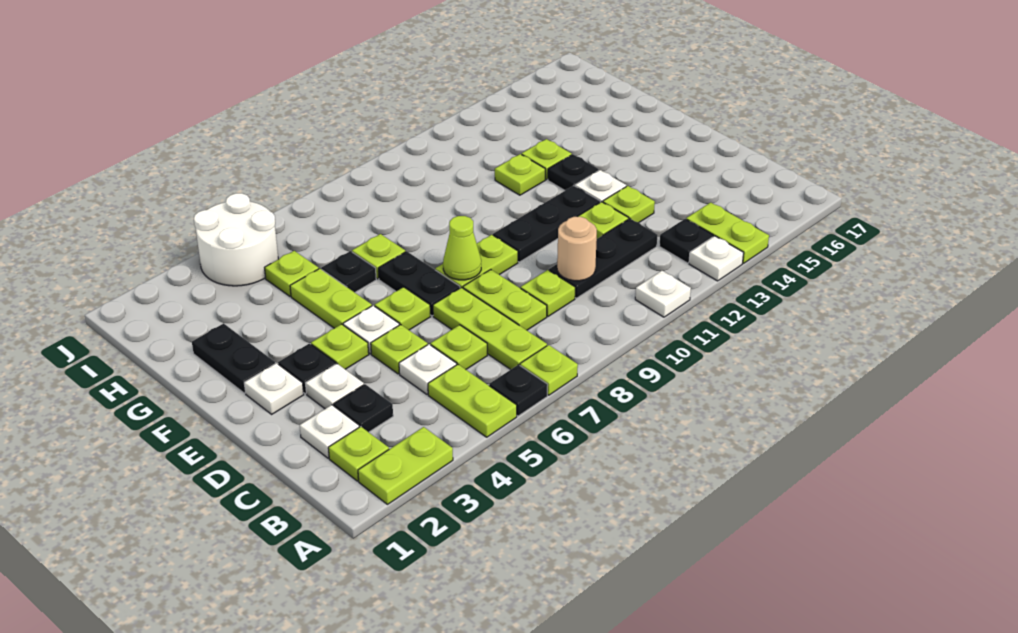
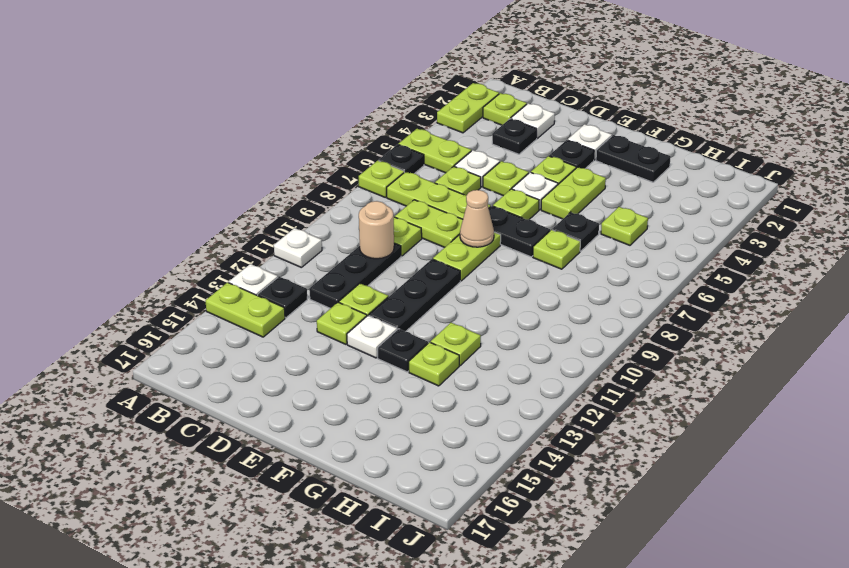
white 1x1 plate [306,364,364,409] -> none
lime 1x1 cone [443,216,481,280] -> tan 1x1 cone [460,190,494,247]
lime 1x2 plate [290,269,372,328] -> lime 1x2 plate turned to [541,167,606,219]
white 2x2 round brick [194,193,278,286] -> none

